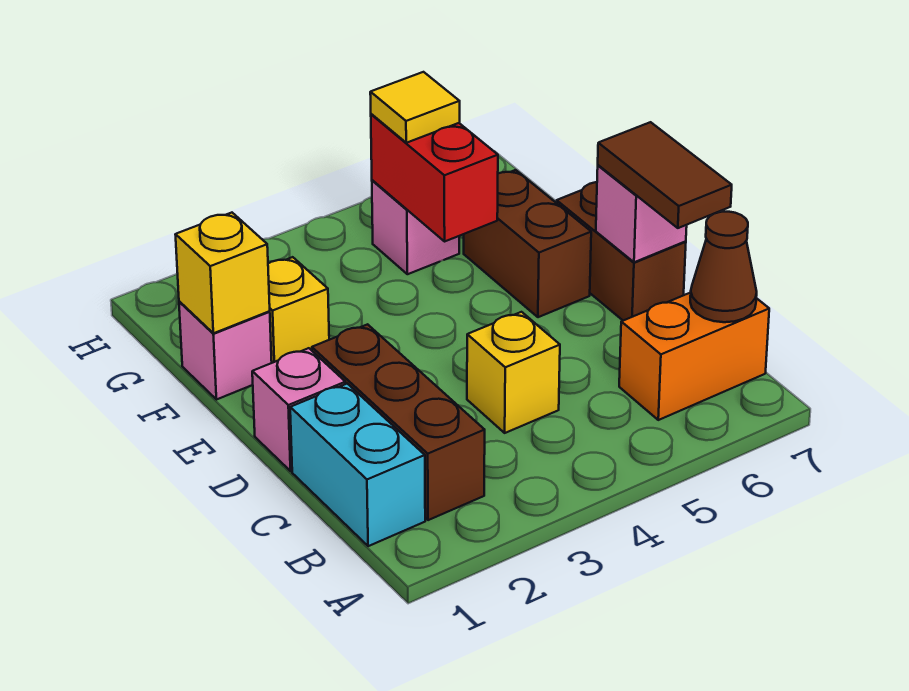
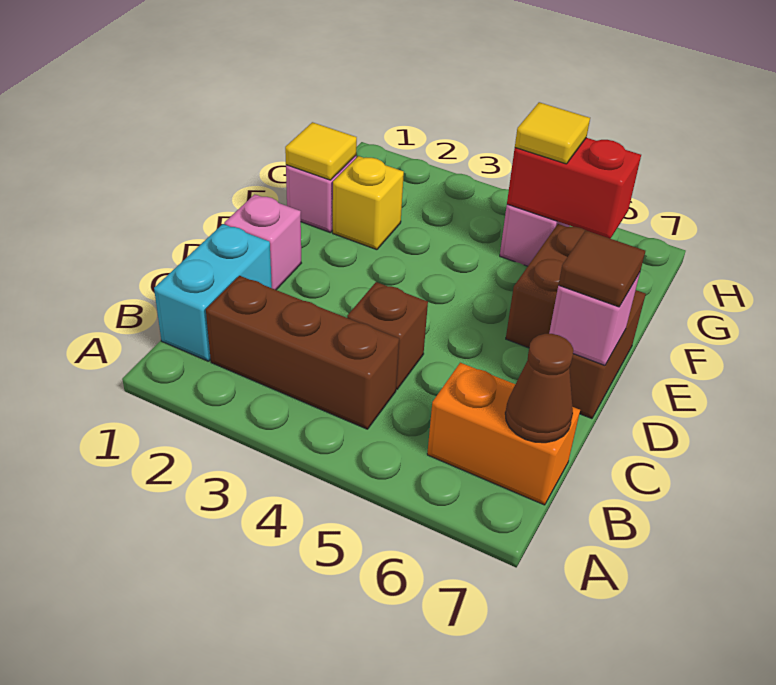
brown 1x3 brick [312,324,485,520] -> brown 1x3 brick turned to [206,276,399,429]
yellow 1x1 brick [467,312,560,433] -> brown 1x1 brick [347,282,428,389]
brown 1x2 tile [598,122,732,228] -> brown 1x1 tile [559,230,645,307]
yellow 1x1 brick [175,213,270,333] -> yellow 1x1 tile [285,122,357,180]
red 1x2 brick [371,114,498,241] -> red 1x2 brick turned to [507,138,641,239]

